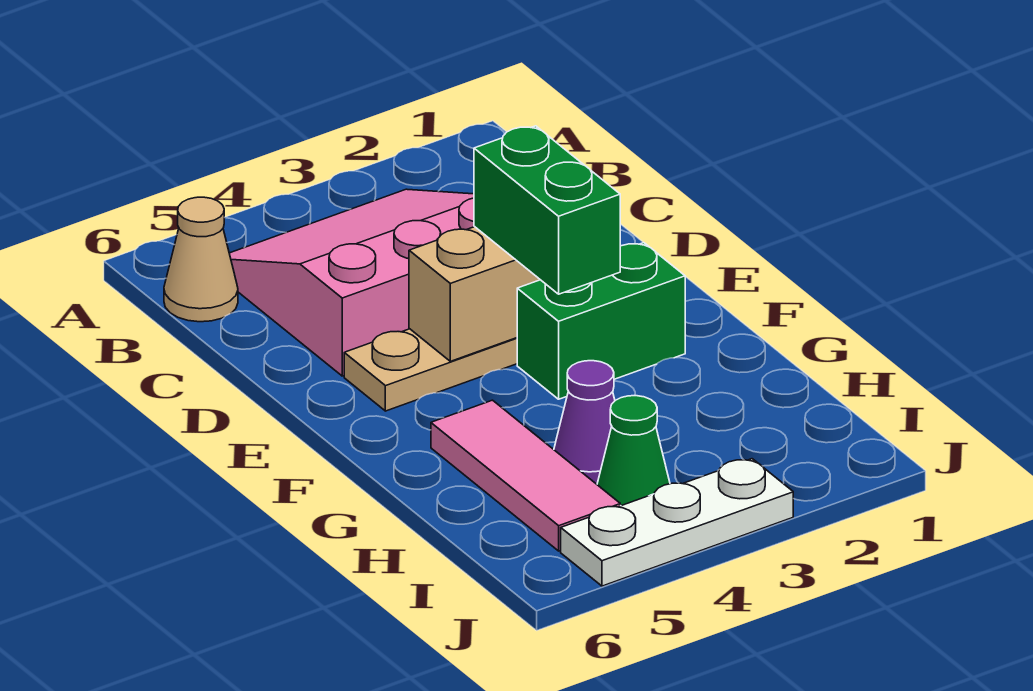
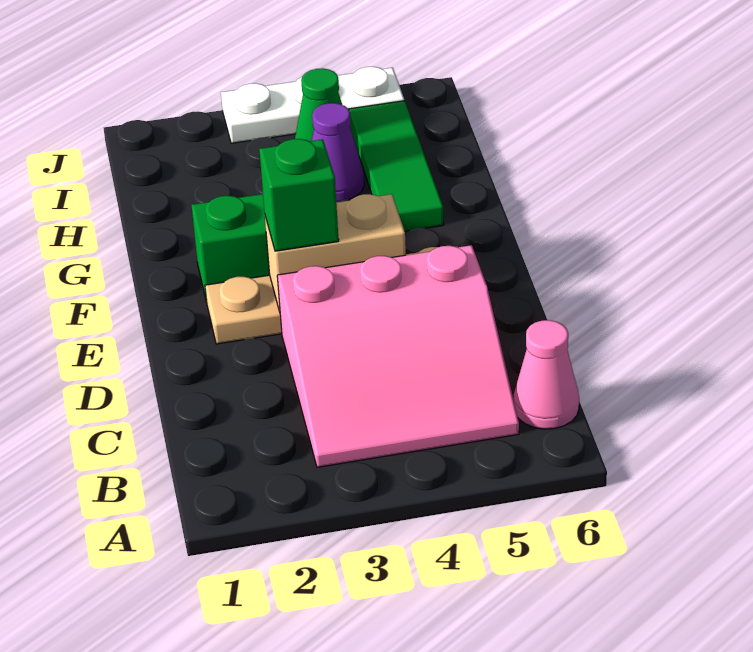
tan 1x1 cone [164,197,238,322] -> pink 1x1 cone [514,320,579,429]
green 1x2 brick [474,126,620,294] -> green 1x1 brick [259,139,339,251]
pink 1x3 tile [431,400,620,551] -> green 1x3 tile [349,101,444,231]

